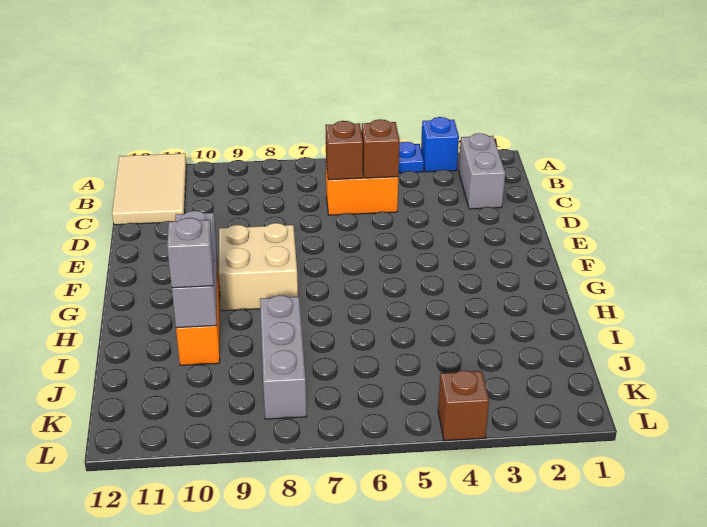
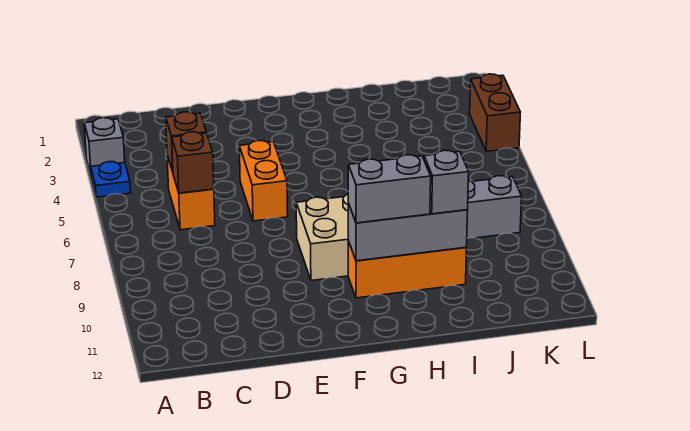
blue 1x1 brick [421,117,459,172] -> grey 1x1 brick [84,118,125,175]
tan 2x3 tile [112,153,187,225] -> none
grey 1x2 brick [459,133,505,209] -> grey 1x2 brick moved to [348,155,431,223]
none -> orange 1x2 brick [239,141,288,221]
brown 1x1 brick [438,370,489,441] -> brown 1x2 brick [470,74,521,151]

